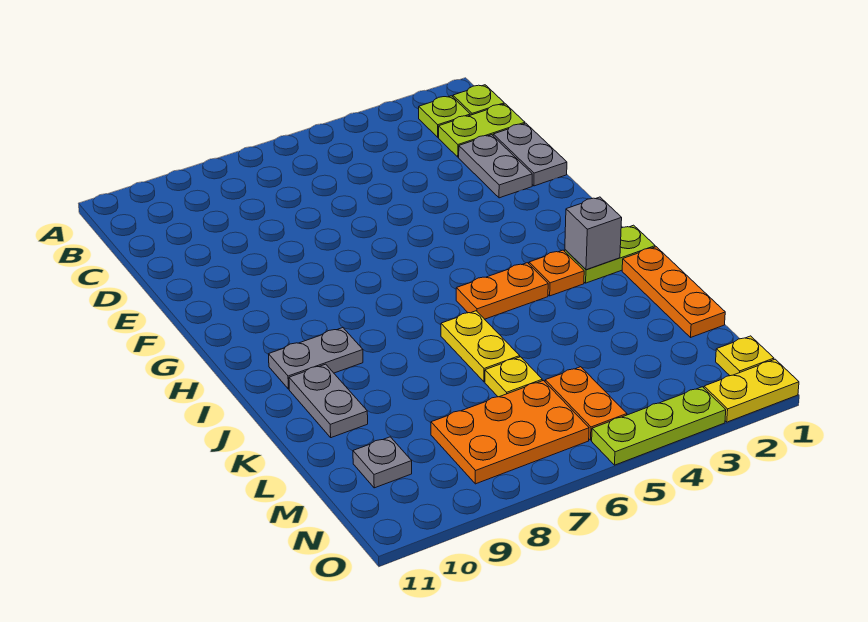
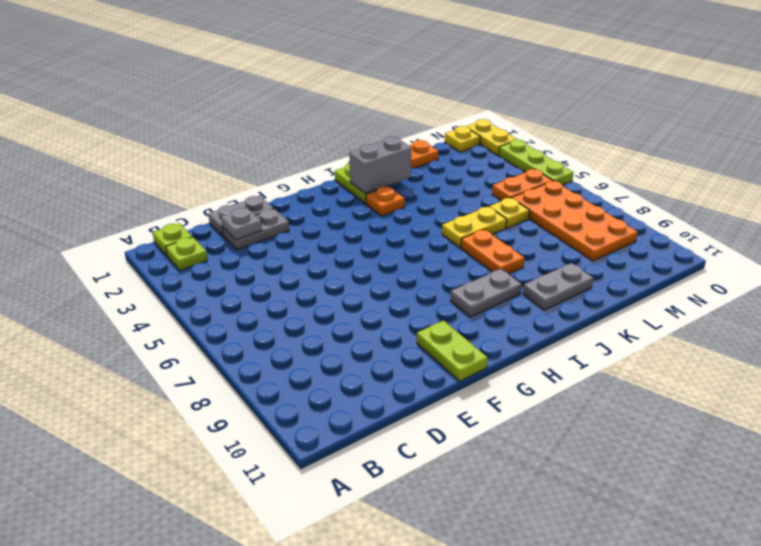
lime 1x2 plate [439,104,525,157] -> lime 1x2 plate moved to [417,321,488,381]
grey 1x1 brick [565,197,622,270] -> grey 1x2 brick [349,136,412,193]
orange 1x2 plate [456,263,548,319] -> orange 1x2 plate moved to [461,229,524,274]
grey 1x2 plate [269,328,363,389] -> grey 1x2 plate turned to [450,269,522,317]
orange 2x3 plate [431,380,589,484] -> orange 2x4 plate [512,181,638,261]
grey 1x1 plate [353,437,412,488] -> grey 1x1 plate moved to [221,208,262,240]

